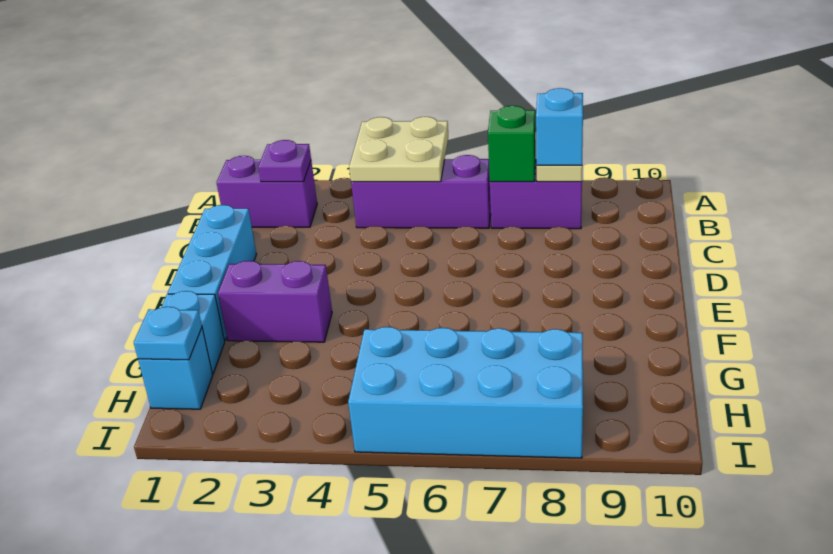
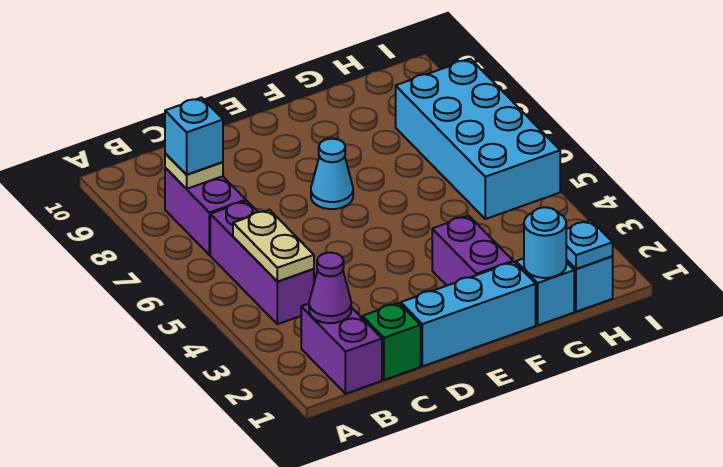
tan 2x2 plate [349,117,448,182] -> tan 1x2 plate [233,210,314,282]
purple 1x1 plate [258,140,311,182] -> purple 1x1 cone [309,253,351,323]
green 1x1 brick [488,106,536,182] -> green 1x1 brick moved to [362,303,421,380]
none -> cyan 1x1 cone [311,139,353,209]
none -> cyan 1x1 round brick [524,207,566,278]

